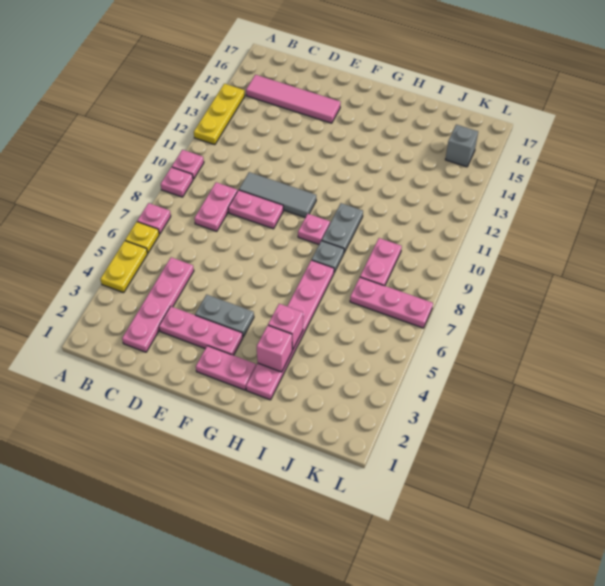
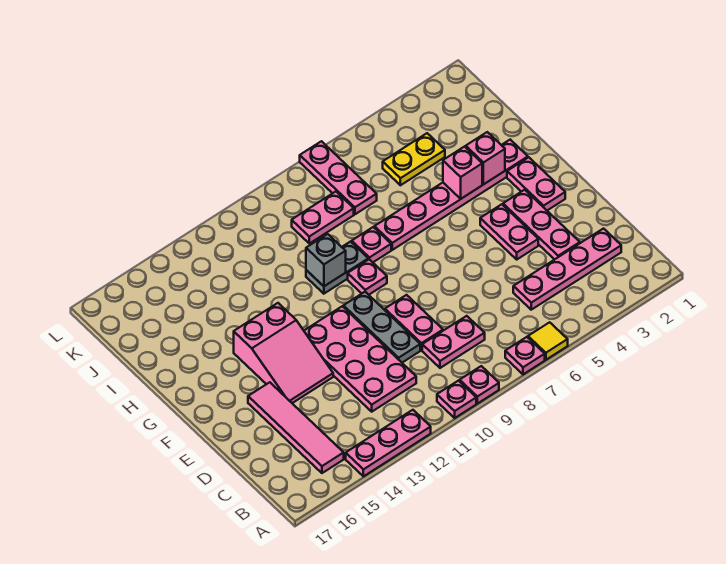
yellow 1x2 plate [100,241,147,293] -> yellow 1x2 plate moved to [383,133,445,185]
yellow 1x1 plate [125,222,159,253] -> yellow 1x1 tile [528,322,568,360]
yellow 1x3 plate [194,84,245,145] -> pink 1x3 plate [346,410,431,476]
none -> pink 2x4 plate [304,306,416,412]
grey 1x3 tile [239,172,316,218] -> grey 1x3 plate [343,292,420,363]
grey 1x2 plate [195,295,254,337] -> pink 1x2 plate [480,204,538,259]
none -> pink 2x3 slope [234,303,333,403]
grey 1x1 plate [312,241,344,272] -> pink 1x1 plate [352,227,391,262]
grey 1x1 brick [445,125,478,167] -> grey 1x1 brick moved to [306,234,346,286]

